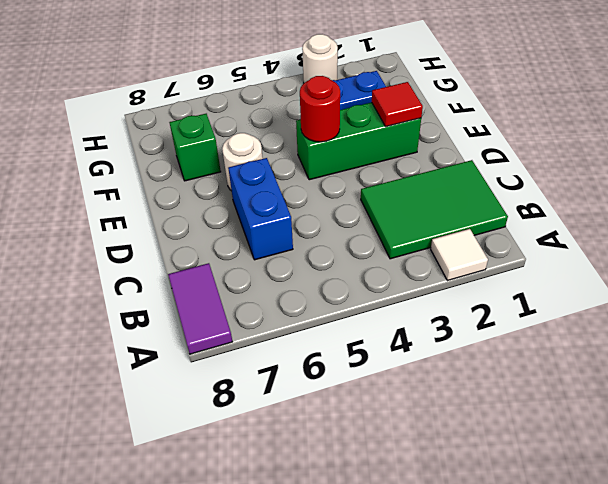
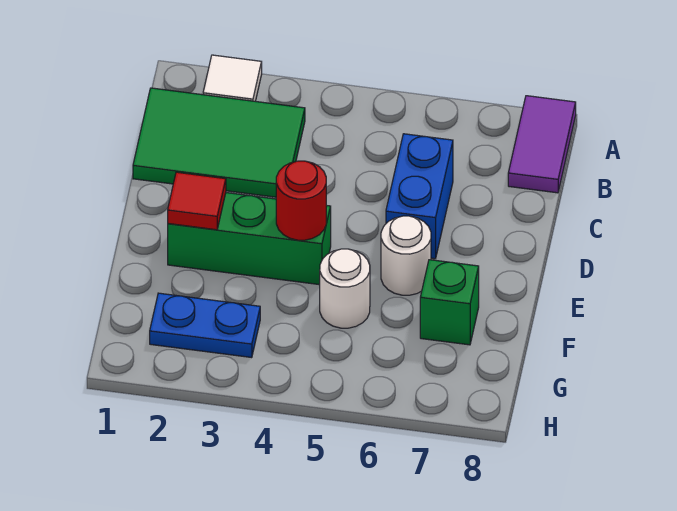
white 1x1 round brick [302,34,338,83] -> white 1x1 round brick moved to [320,249,370,328]

